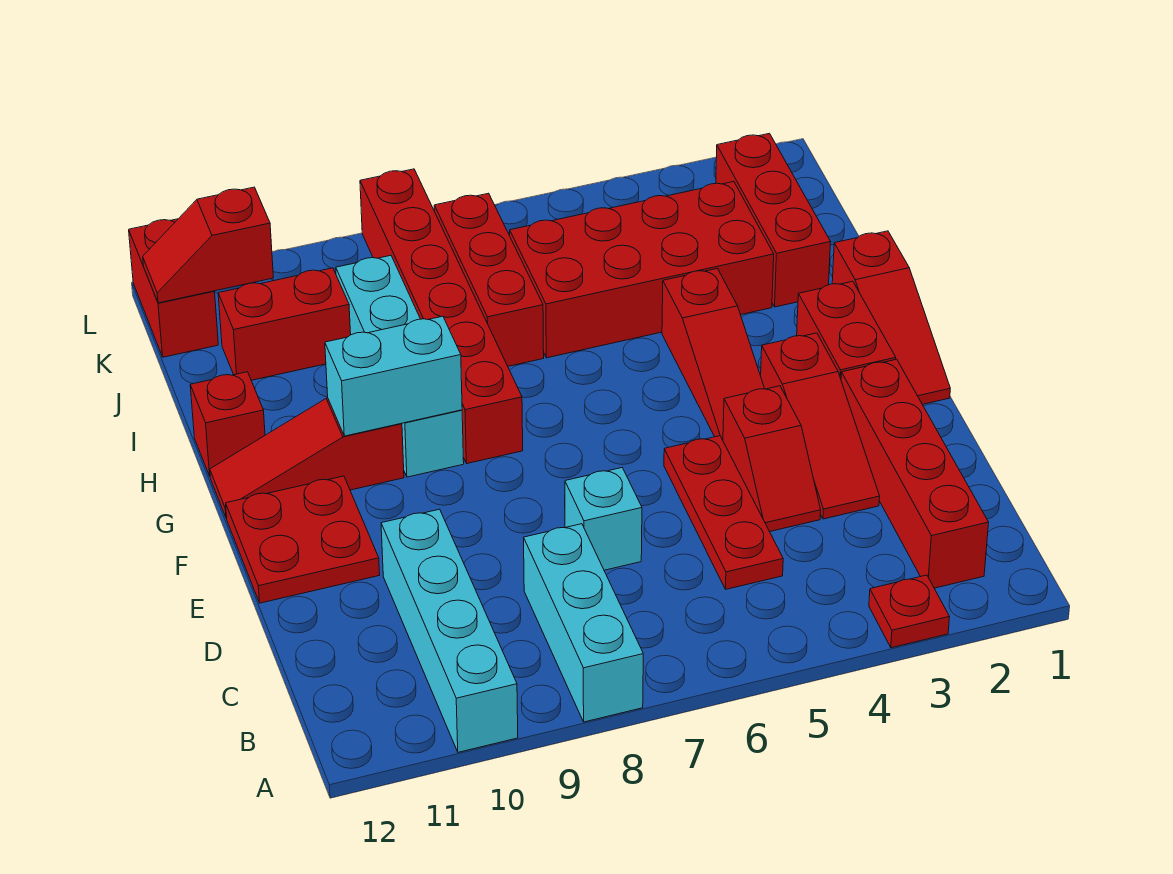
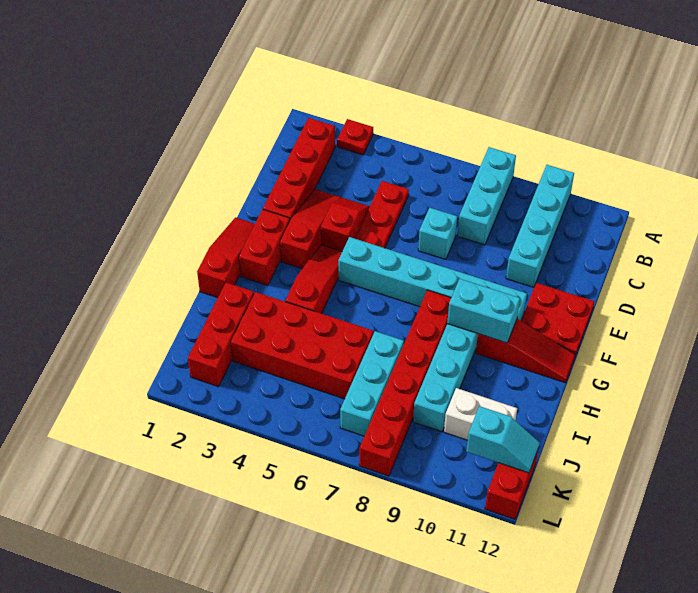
none -> cyan 1x6 brick [338,237,527,321]
red 1x1 brick [190,372,265,476] -> none
red 1x3 brick [434,193,544,366] -> cyan 1x3 brick [340,331,404,436]
red 1x2 brick [218,268,351,380] -> white 1x2 brick [444,388,517,440]
red 1x2 slope [143,187,273,303] -> cyan 1x2 slope [466,406,540,473]

